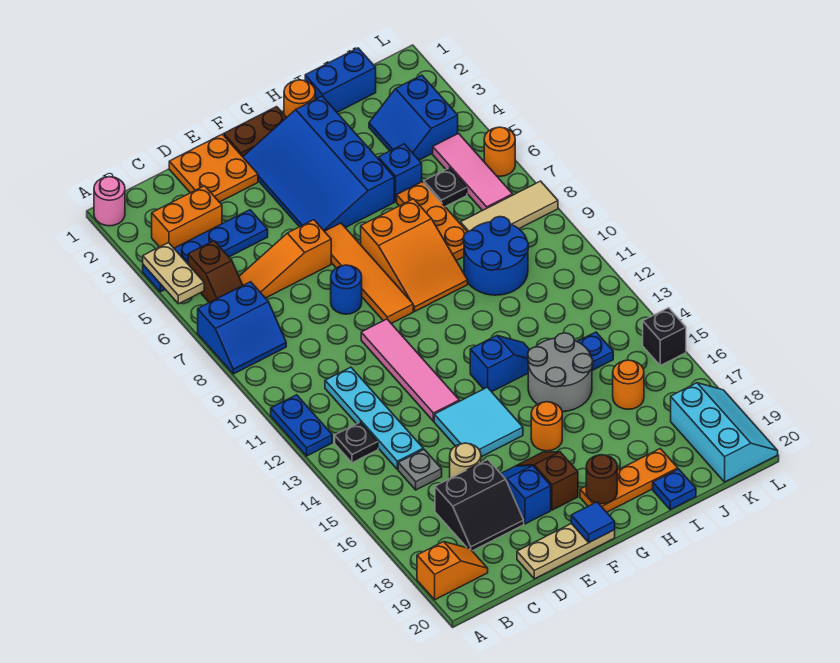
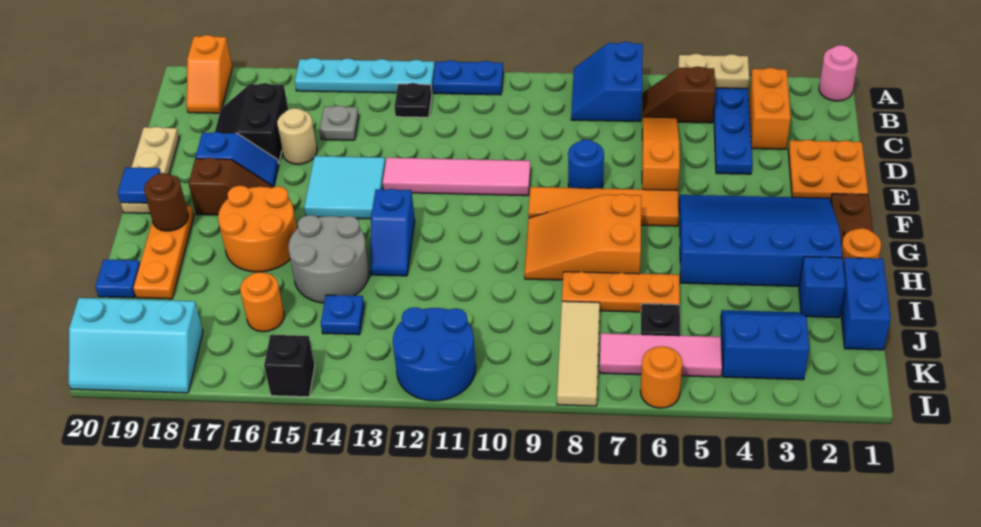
cyan 1x4 plate [325,367,423,469] -> cyan 1x4 plate moved to [295,58,435,93]
orange 1x1 round brick [531,402,562,451] -> orange 2x2 round brick [218,185,297,272]
blue 1x1 brick [378,144,422,202] -> blue 1x1 brick moved to [799,257,845,318]
blue 2x2 round brick [463,217,528,295] -> blue 2x2 round brick moved to [393,307,476,401]

